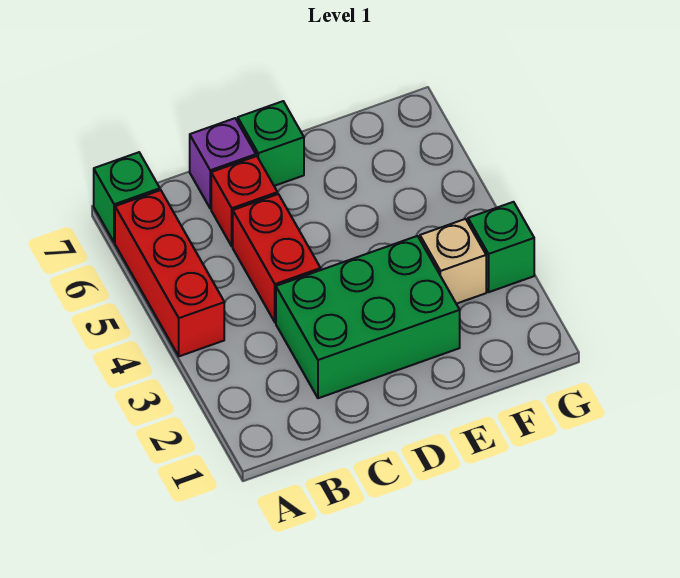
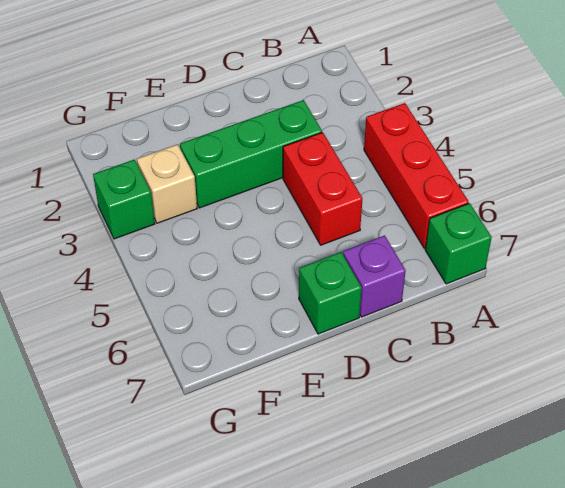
green 2x3 brick [276,236,460,398] -> green 1x3 brick [180,100,322,208]
red 1x1 brick [211,156,277,246] -> none

